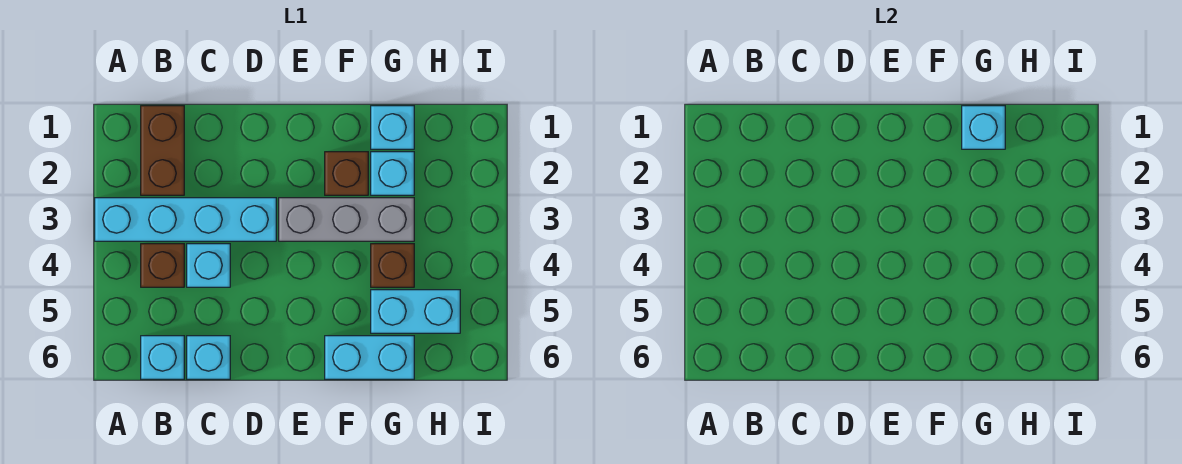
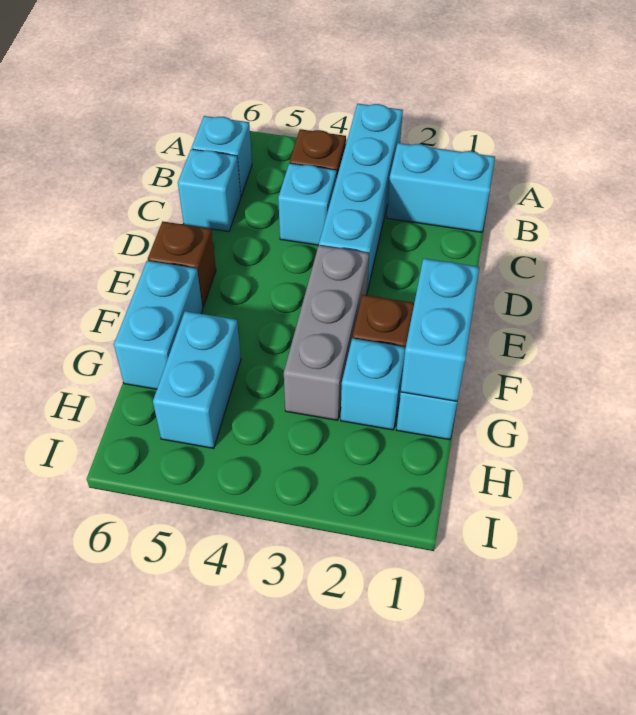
brown 1x2 brick [141,106,184,195] -> cyan 1x2 brick [387,143,495,232]
cyan 1x1 brick [962,106,1005,149] -> cyan 1x2 brick [401,258,479,401]
brown 1x1 brick [371,244,414,287] -> brown 1x1 brick moved to [148,221,216,307]

